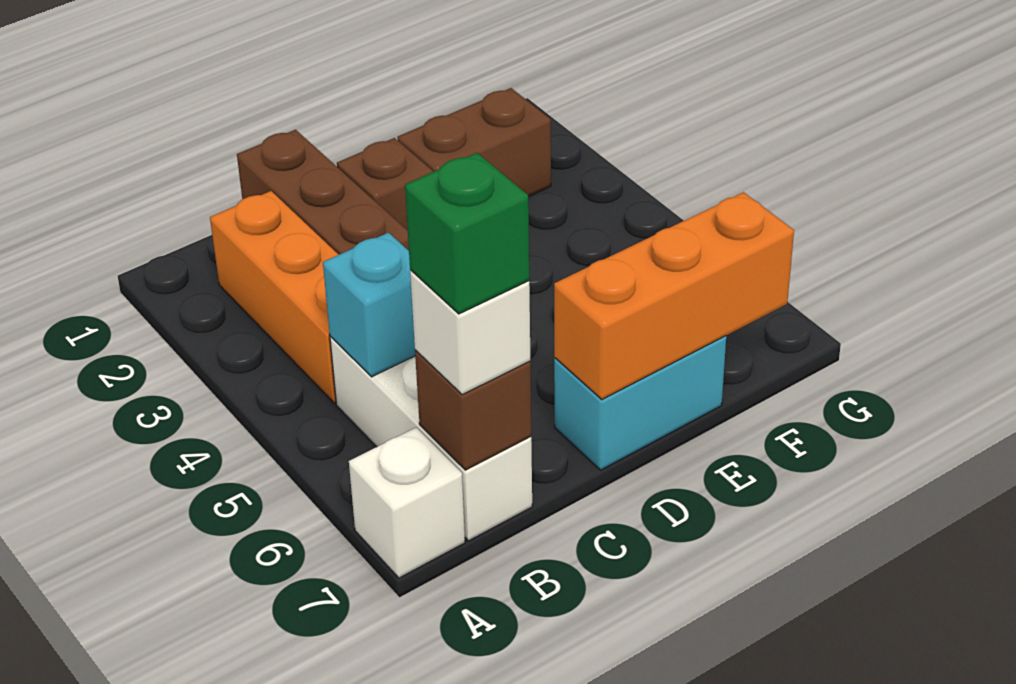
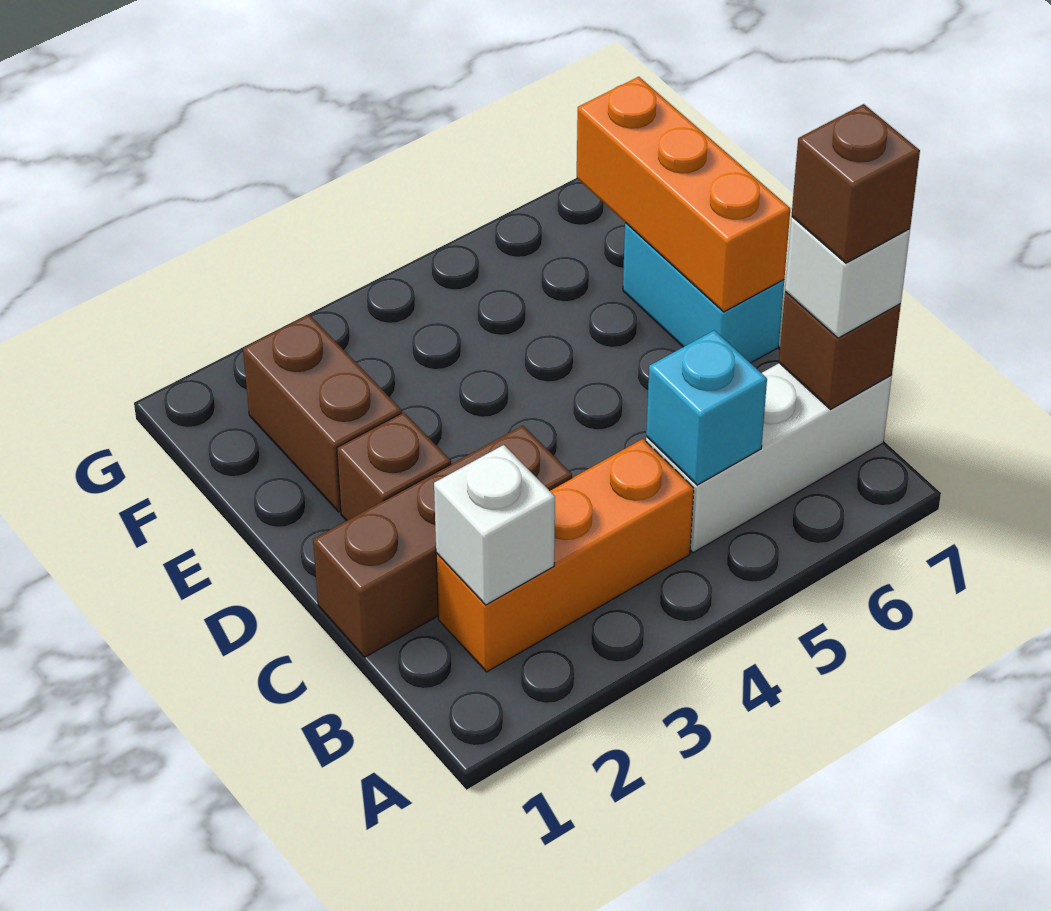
white 1x1 brick [349,427,465,578] -> white 1x1 brick moved to [434,445,555,605]
green 1x1 brick [405,153,529,314] -> brown 1x1 brick [792,104,920,263]

